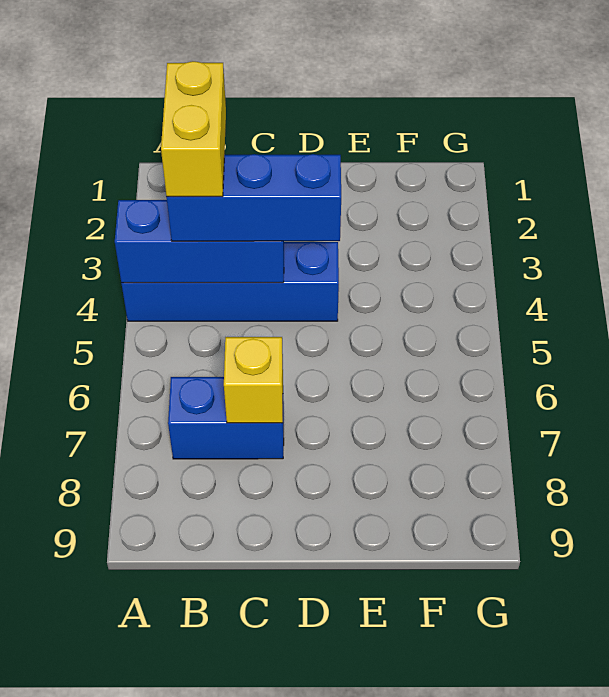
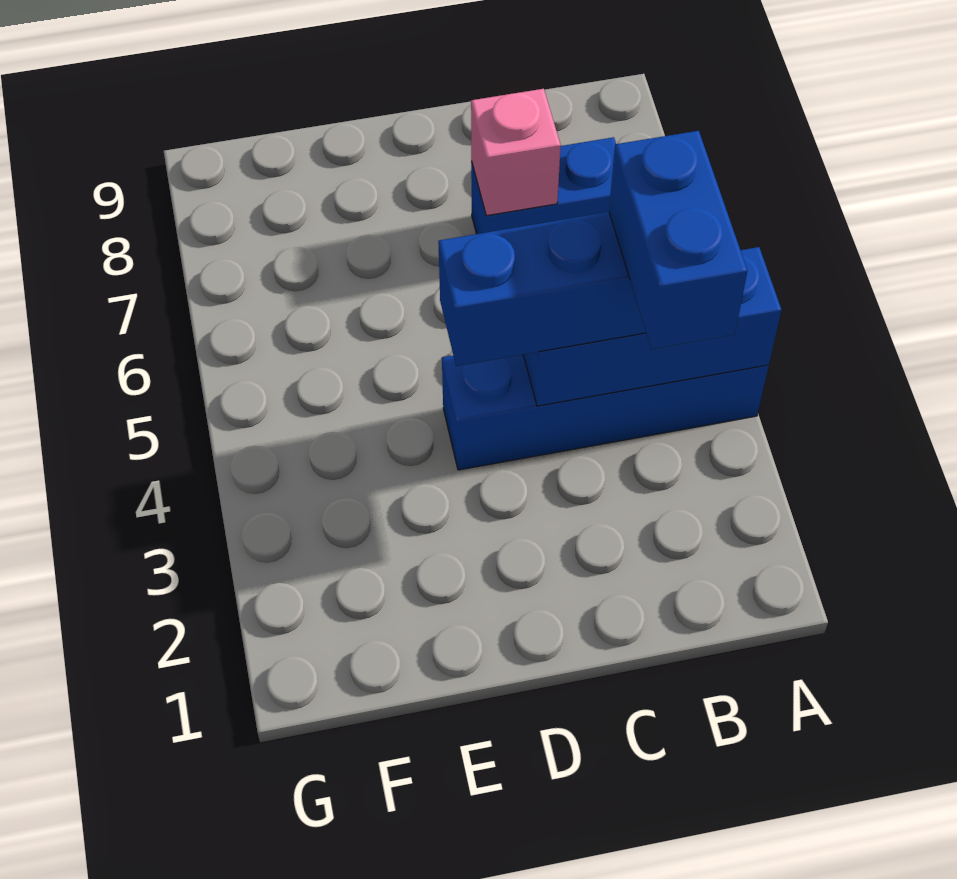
yellow 1x2 brick [161,61,226,197] -> blue 1x2 brick [609,131,747,349]
yellow 1x1 brick [224,337,283,423] -> pink 1x1 brick [471,89,561,216]

